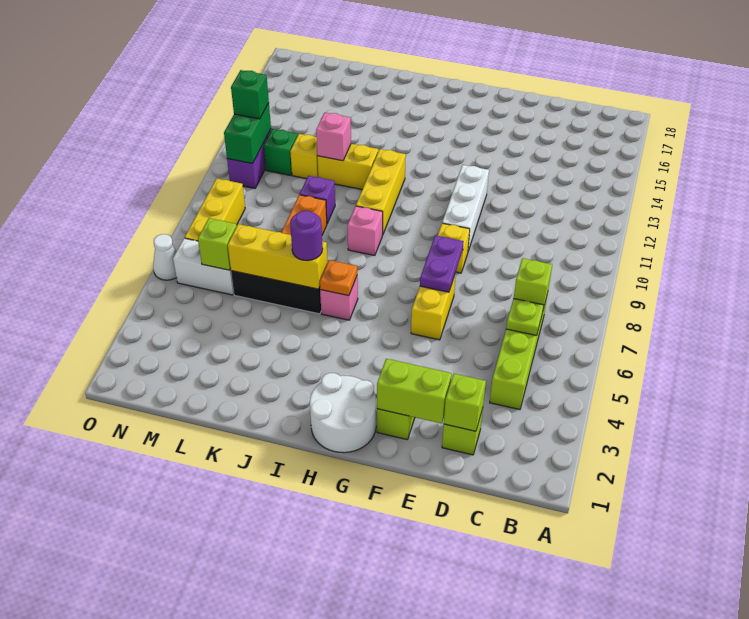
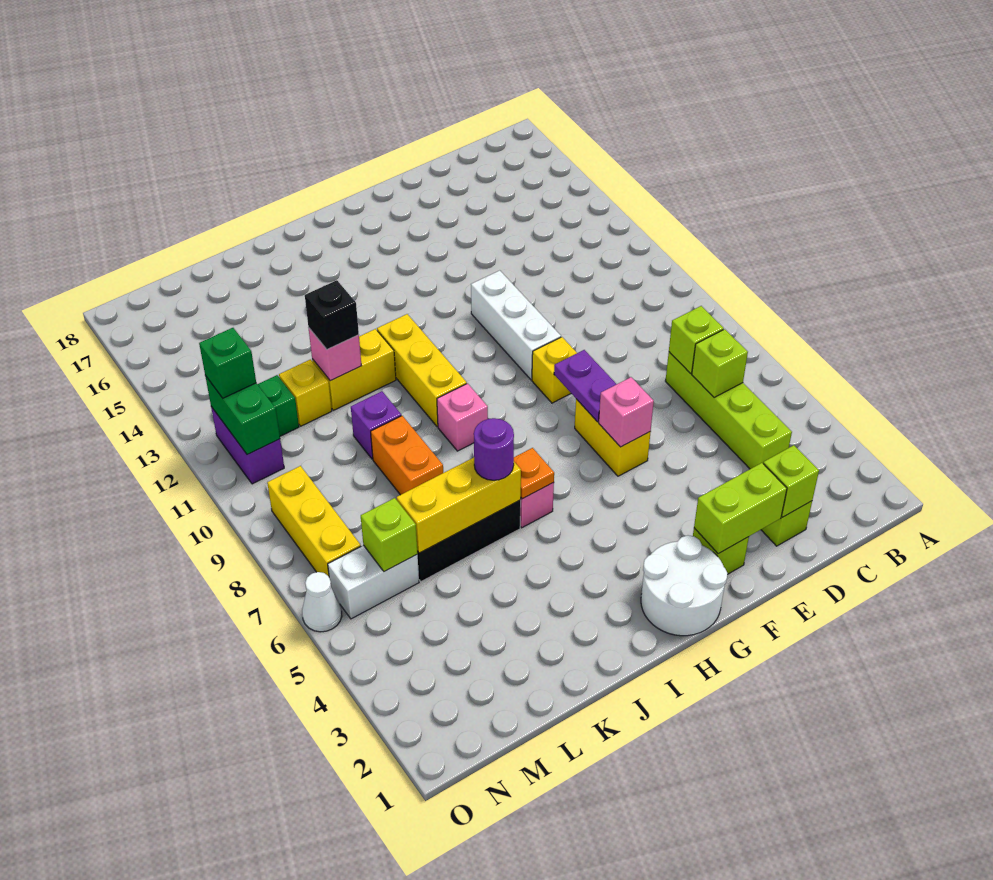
lime 1x1 plate [506,299,544,336] -> lime 1x1 brick [692,329,748,397]
none -> pink 1x1 brick [599,377,654,447]
none -> black 1x1 brick [305,280,359,350]

